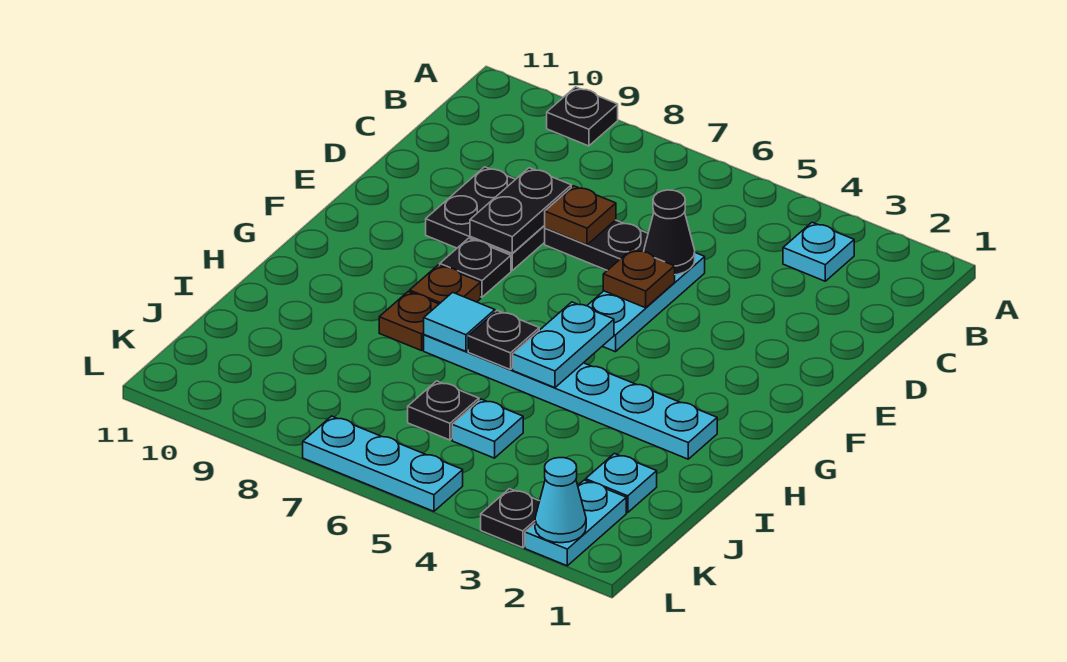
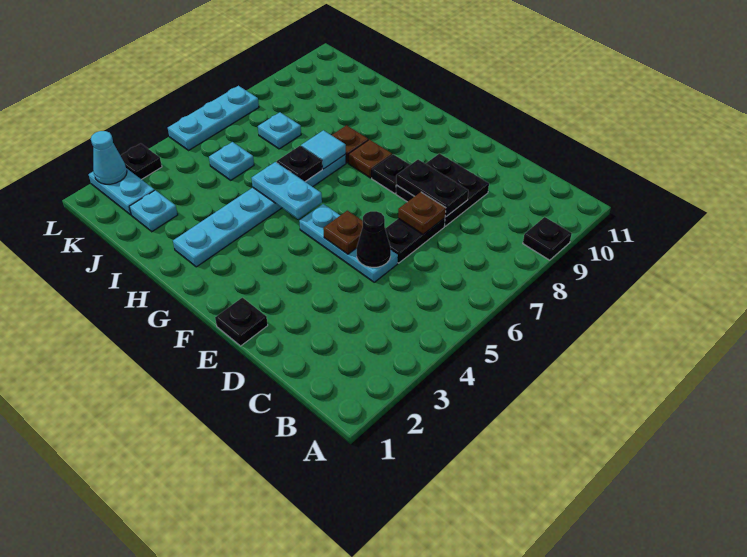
cyan 1x1 plate [783,222,854,281] -> cyan 1x1 plate moved to [258,112,301,149]
black 1x1 plate [408,381,479,440] -> black 1x1 plate moved to [215,298,268,346]

